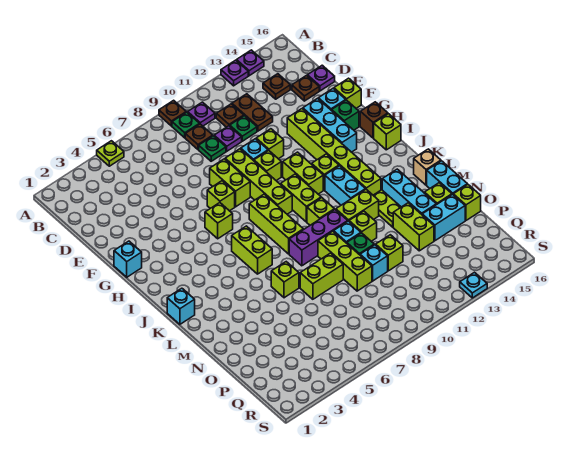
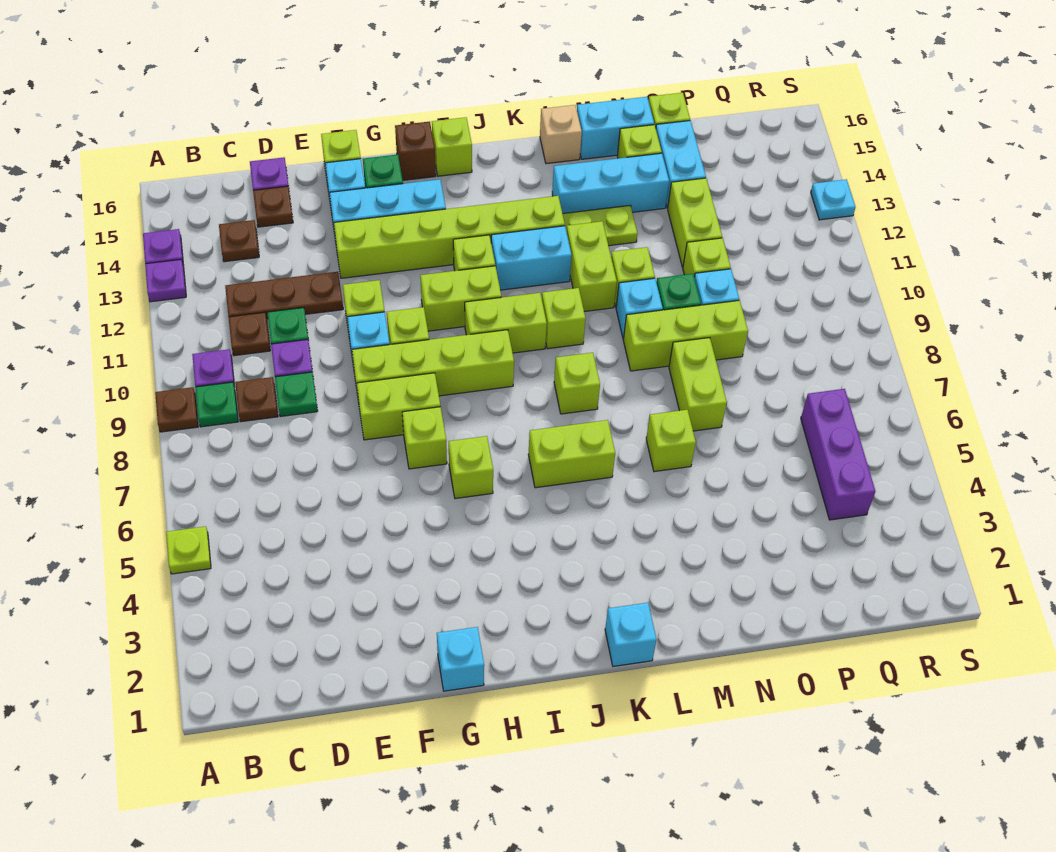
brown 1x2 plate [232,94,273,131] -> brown 1x3 plate [225,272,343,319]
lime 1x3 brick [249,194,303,254] -> lime 1x1 brick [554,353,600,414]
purple 1x3 brick [289,210,348,266] -> purple 1x3 brick moved to [801,389,875,520]
lime 1x2 brick [393,203,434,251] -> lime 1x2 brick turned to [668,178,722,267]

